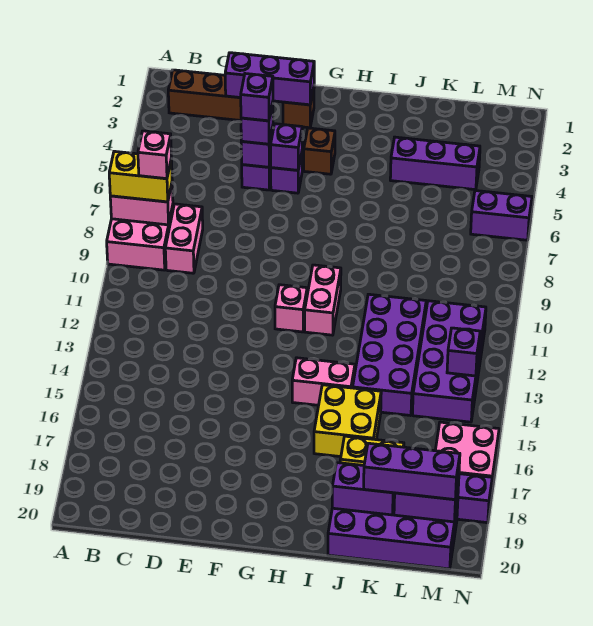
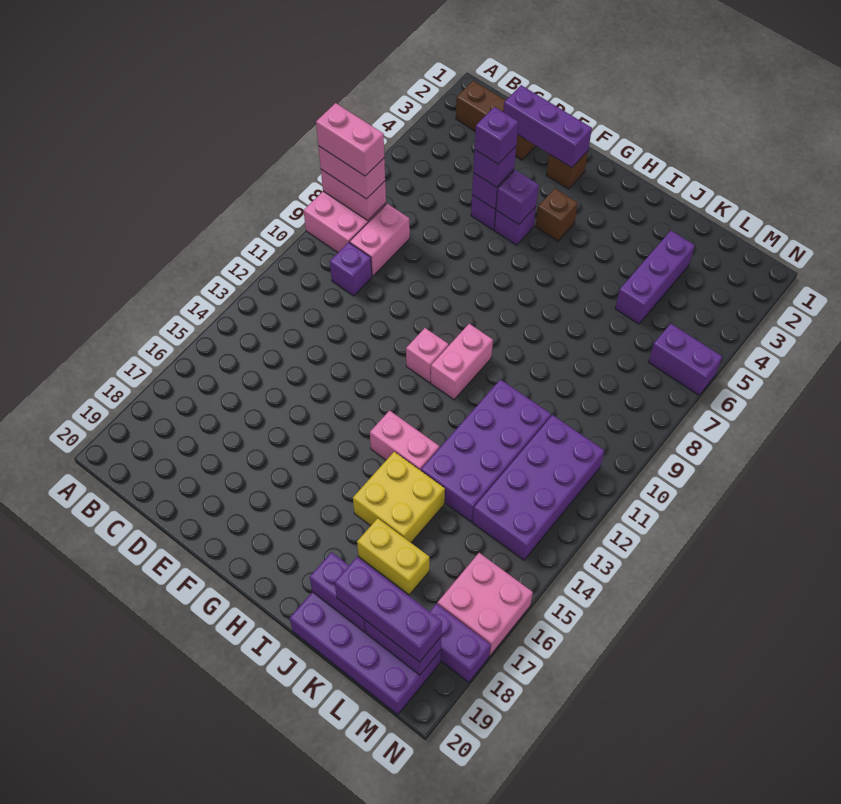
yellow 1x2 brick [109,151,172,202] -> pink 1x2 brick [318,146,385,199]
pink 1x1 brick [138,131,171,179] -> pink 1x2 brick [316,103,384,176]
purple 1x3 brick [390,137,480,190] -> purple 1x3 brick turned to [615,231,695,324]
purple 1x1 brick [447,328,480,376] -> purple 1x1 brick moved to [330,242,372,296]

